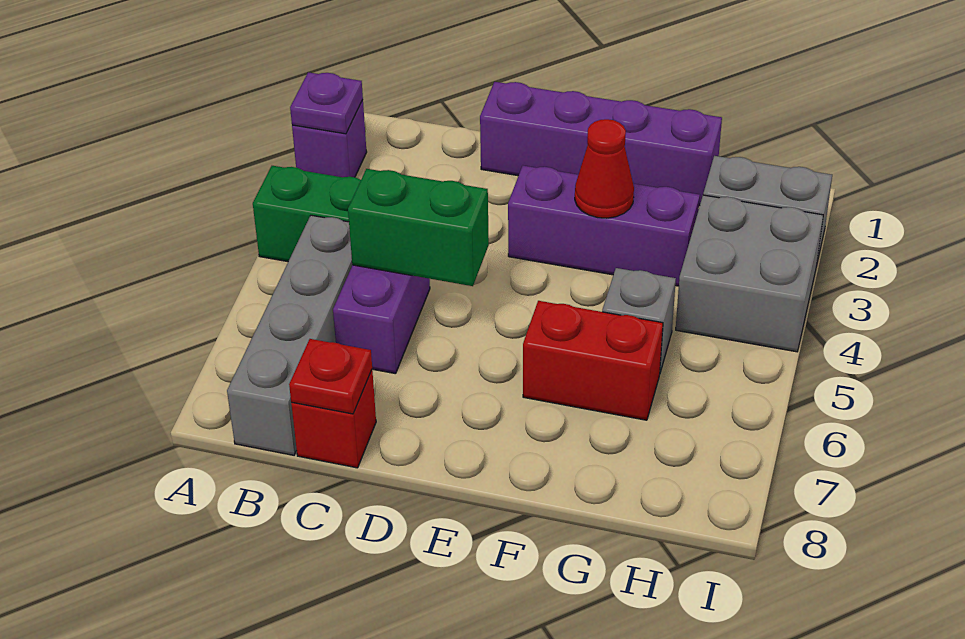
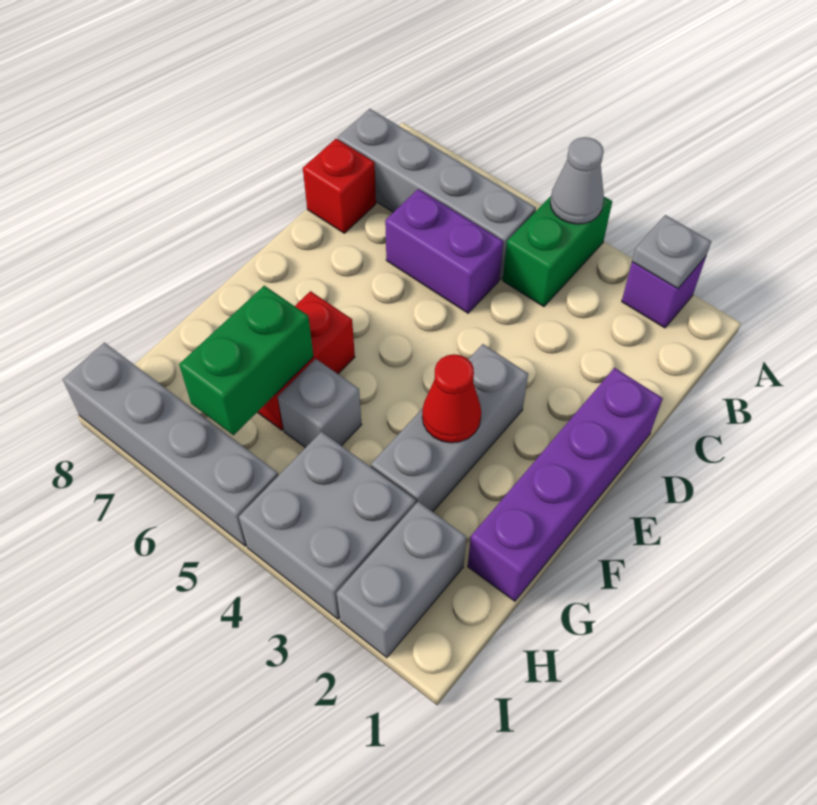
purple 1x1 plate [290,72,363,134] -> grey 1x1 plate [632,215,711,289]
none -> grey 1x1 cone [550,137,604,224]
green 1x2 brick [348,169,489,286] -> green 1x2 brick moved to [179,286,313,435]
red 1x1 plate [289,339,372,414] -> none
purple 1x3 brick [508,166,700,286] -> grey 1x3 brick [371,344,528,512]
none -> grey 1x4 brick [63,343,278,546]

